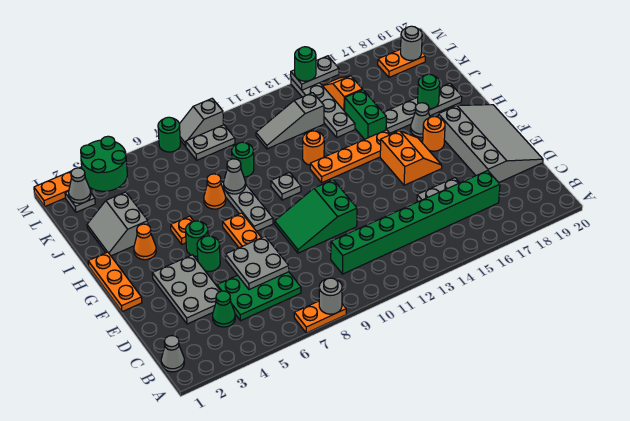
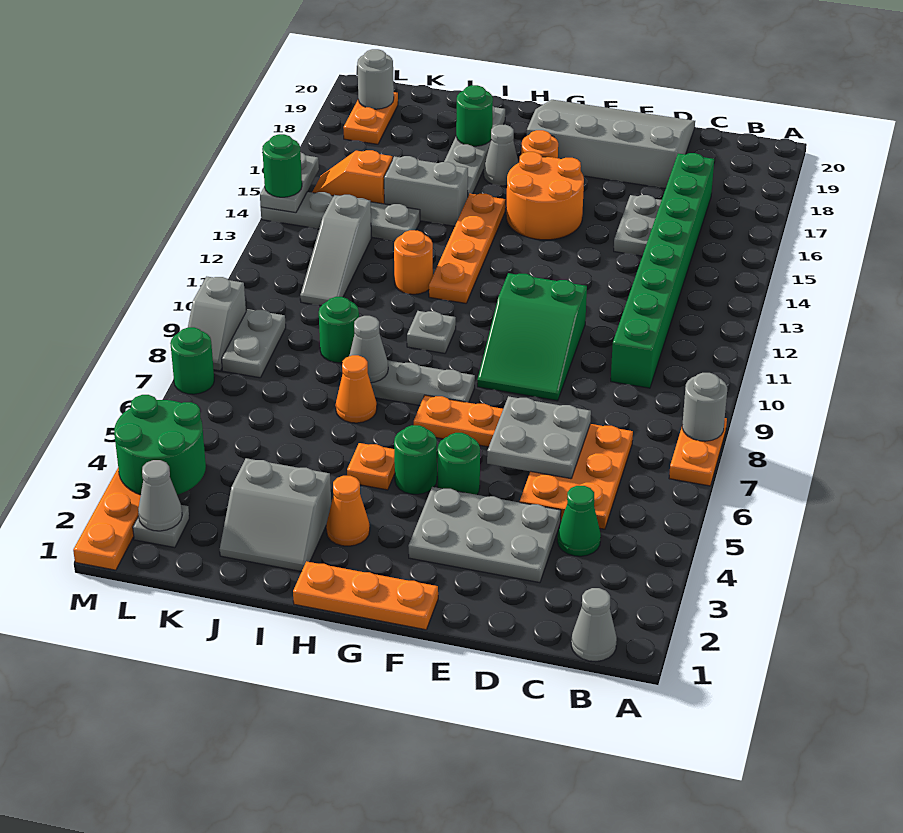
green 2x3 plate [217,272,301,321] -> orange 2x3 plate [520,424,633,529]
orange 2x2 slope [380,131,442,185] -> orange 2x2 round brick [506,152,584,240]
green 1x2 brick [345,90,386,139] -> grey 1x2 brick [384,156,468,226]

